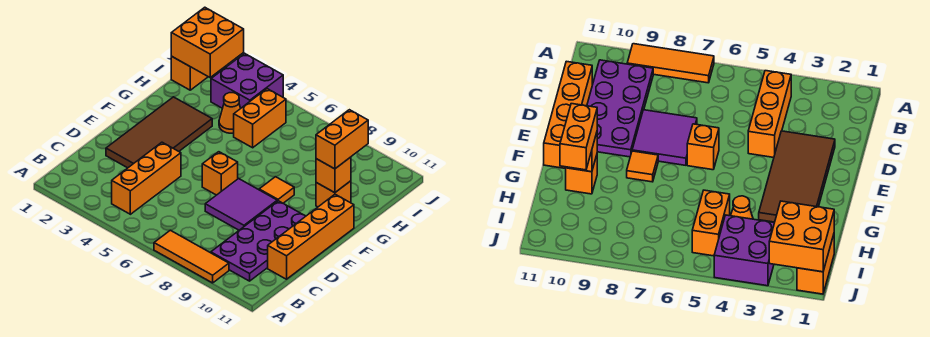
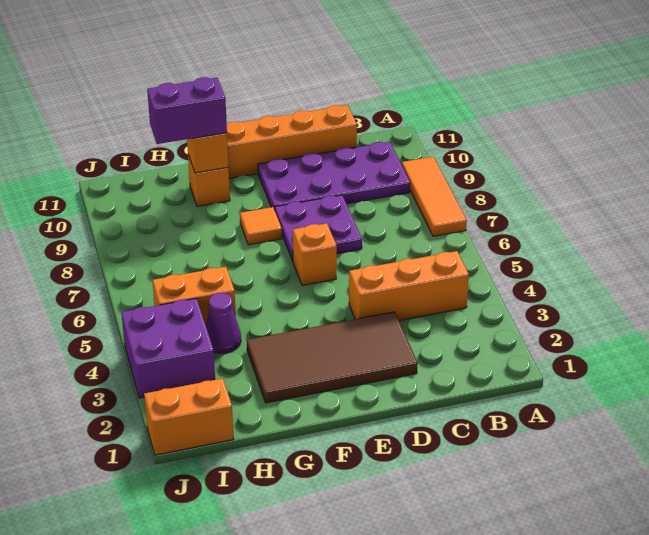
purple 2x2 tile [205,178,277,230] -> purple 2x2 plate [275,195,362,261]
orange 1x2 brick [316,110,368,169] -> purple 1x2 brick [147,77,227,144]
orange 1x1 cone [219,93,241,133] -> purple 1x1 cone [206,293,241,353]
orange 2x2 brick [171,7,244,77] -> none

